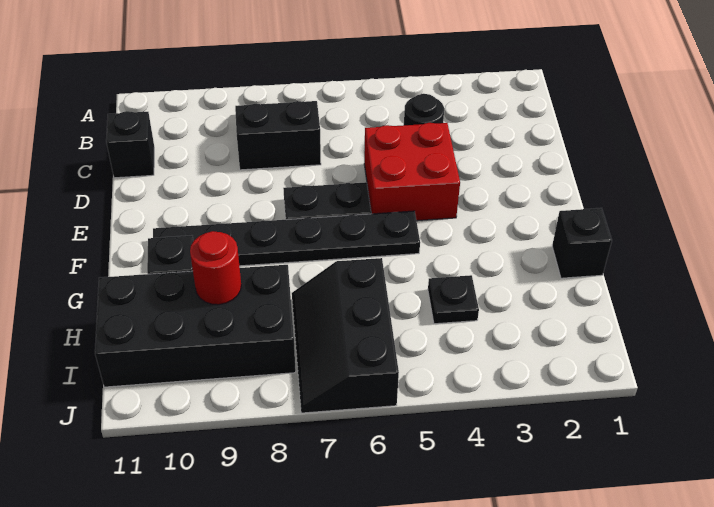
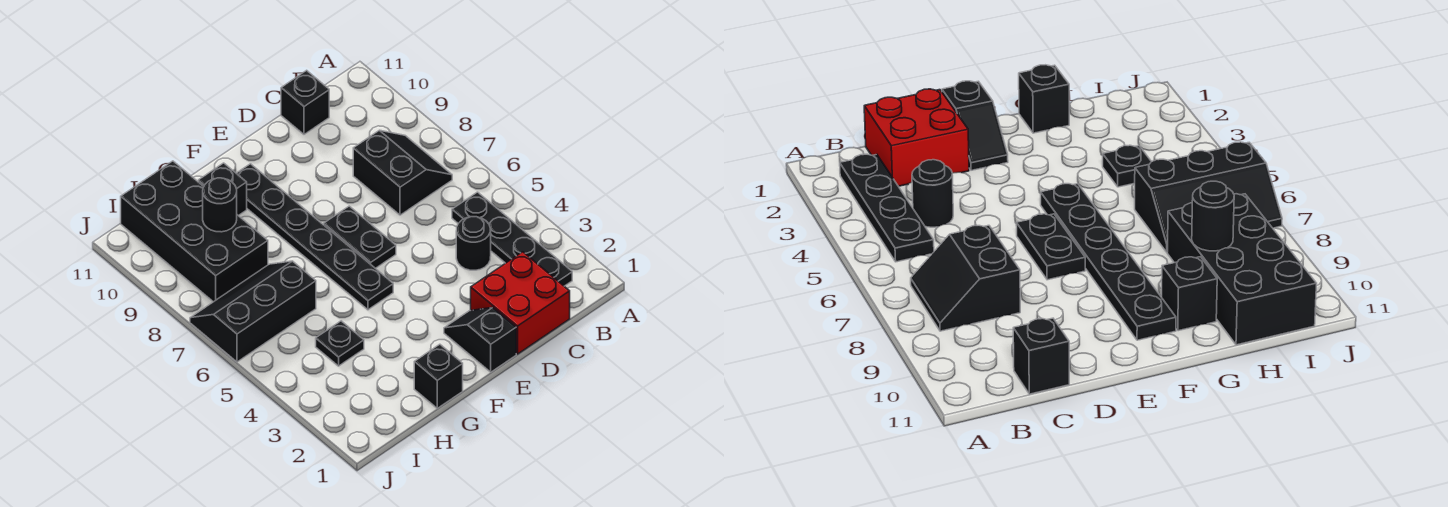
none -> black 1x4 plate [452,192,572,286]
red 2x2 brick [364,123,460,221] -> red 2x2 brick moved to [471,252,570,354]
none -> black 1x2 slope [444,308,516,372]
red 1x1 round brick [190,231,241,305] -> black 1x1 round brick [203,178,237,232]

